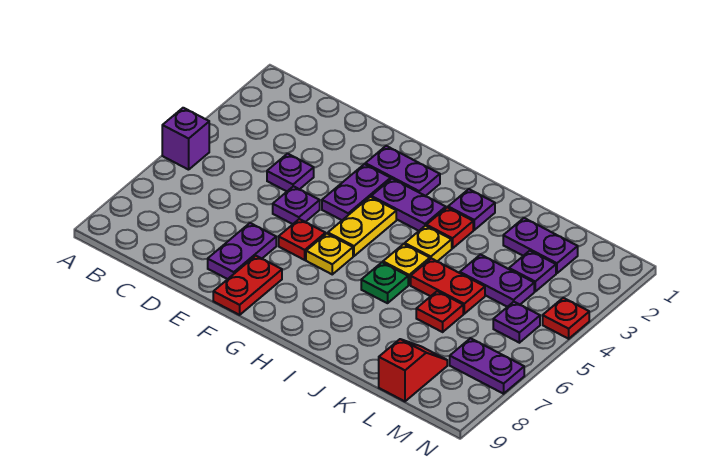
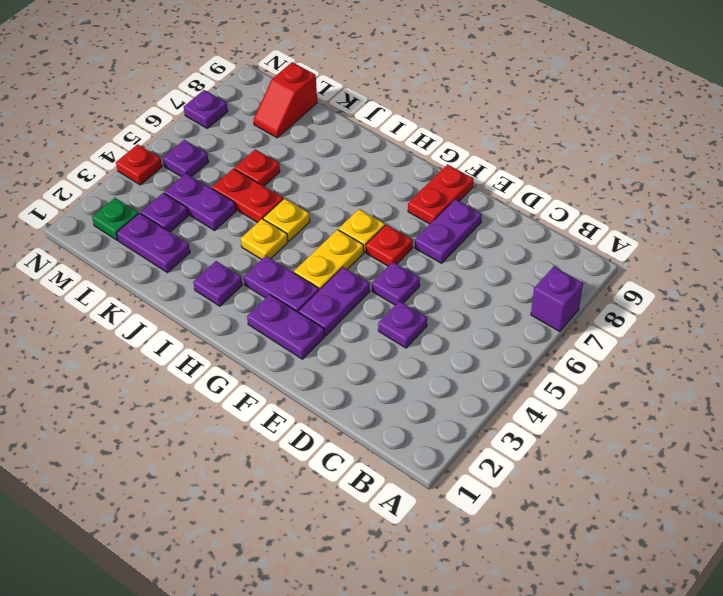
purple 1x1 brick [162,108,209,170] -> purple 1x1 brick moved to [531,267,583,332]
red 1x1 plate [426,207,473,248] -> none
green 1x1 plate [361,262,408,303] -> green 1x1 plate moved to [92,198,139,240]
purple 1x2 plate [450,338,524,394] -> purple 1x1 plate [184,90,228,128]

